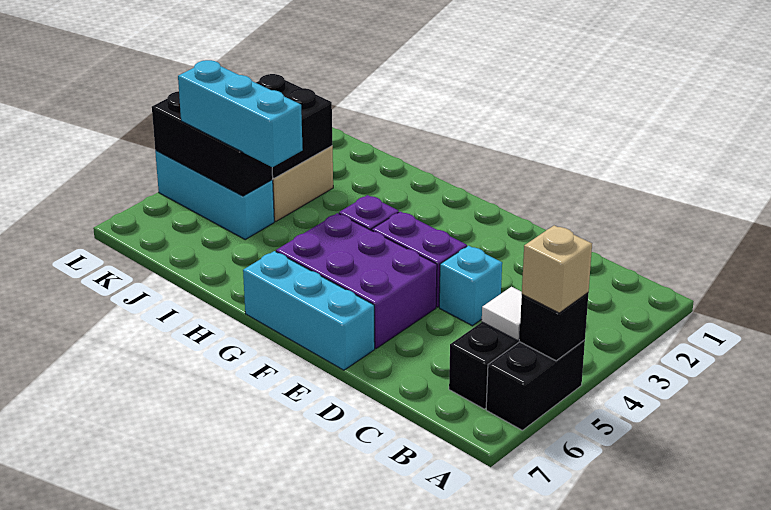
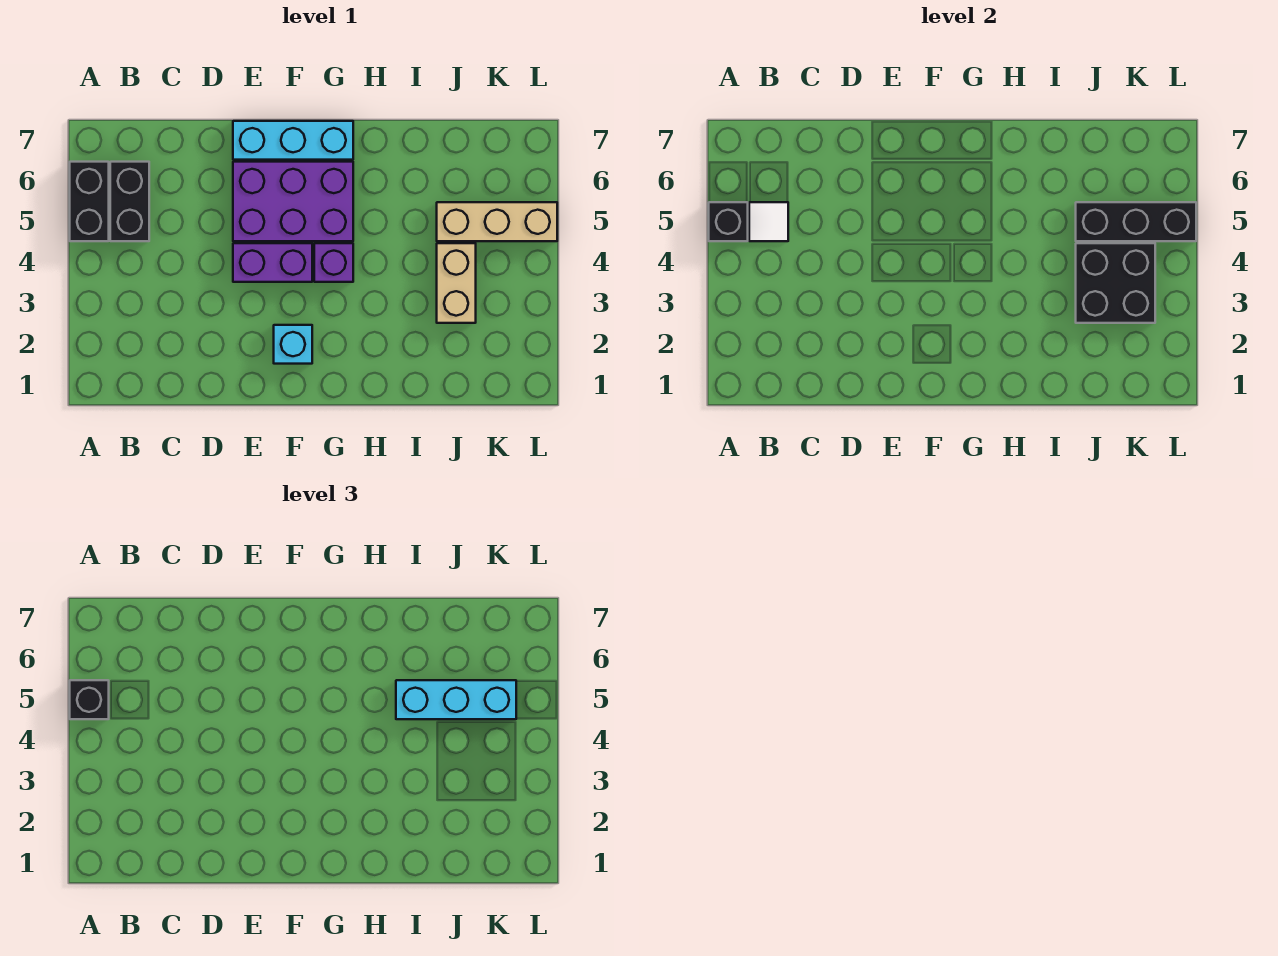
tan 1x1 brick [522,225,592,313] -> black 1x1 brick [70,680,109,719]
cyan 1x1 brick [439,246,502,326] -> cyan 1x1 brick moved to [274,325,312,364]
cyan 1x3 brick [155,151,274,239] -> tan 1x3 brick [437,202,557,241]

